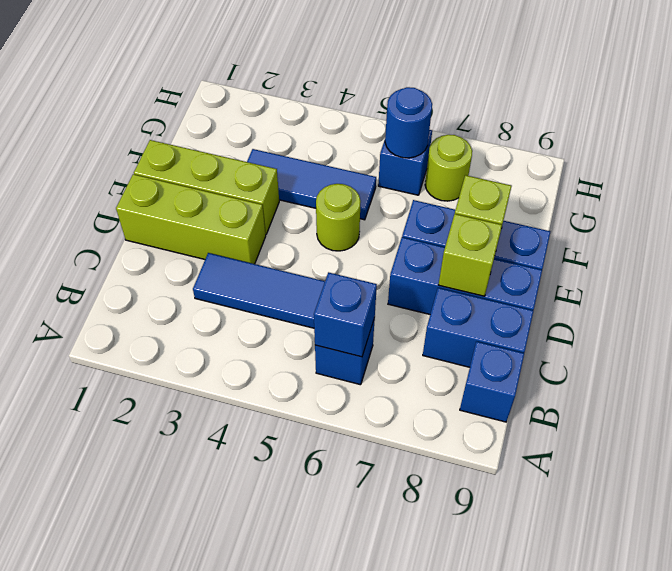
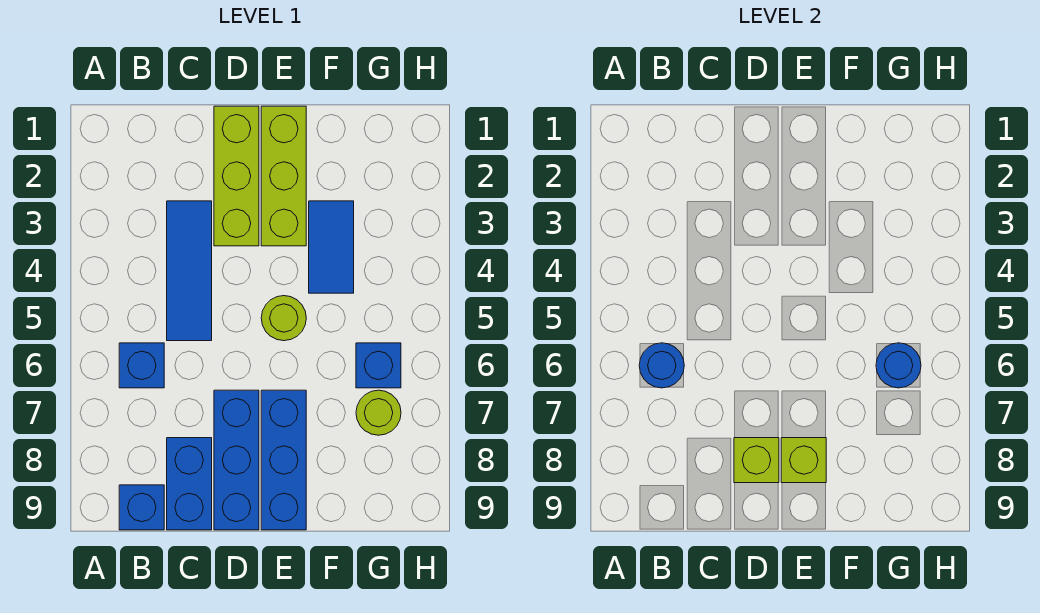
blue 1x1 brick [314,272,377,357] -> blue 1x1 round brick [639,343,684,388]
blue 1x3 tile [247,149,376,220] -> blue 1x2 tile [309,201,354,293]

